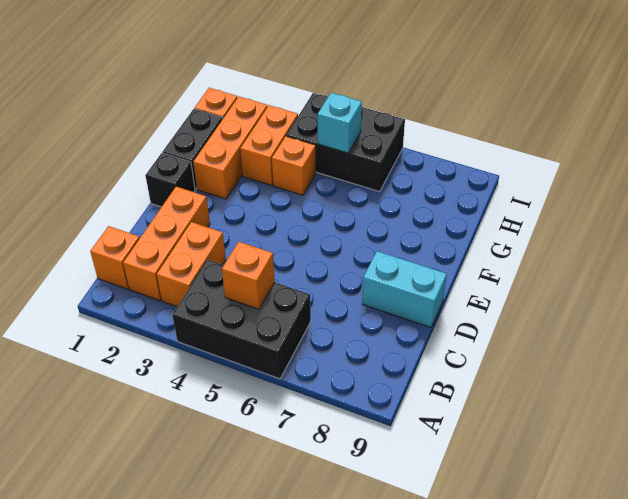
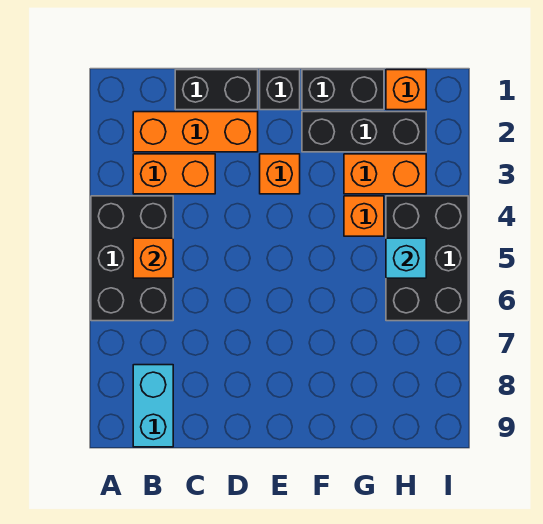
orange 1x1 brick [90,226,140,289] -> orange 1x1 brick moved to [260,154,300,194]
none -> black 1x2 brick [175,70,258,110]
cyan 1x2 brick [362,251,447,327] -> cyan 1x2 brick moved to [133,365,173,447]
orange 1x3 brick [193,97,267,199] -> black 1x3 brick [302,112,426,152]

